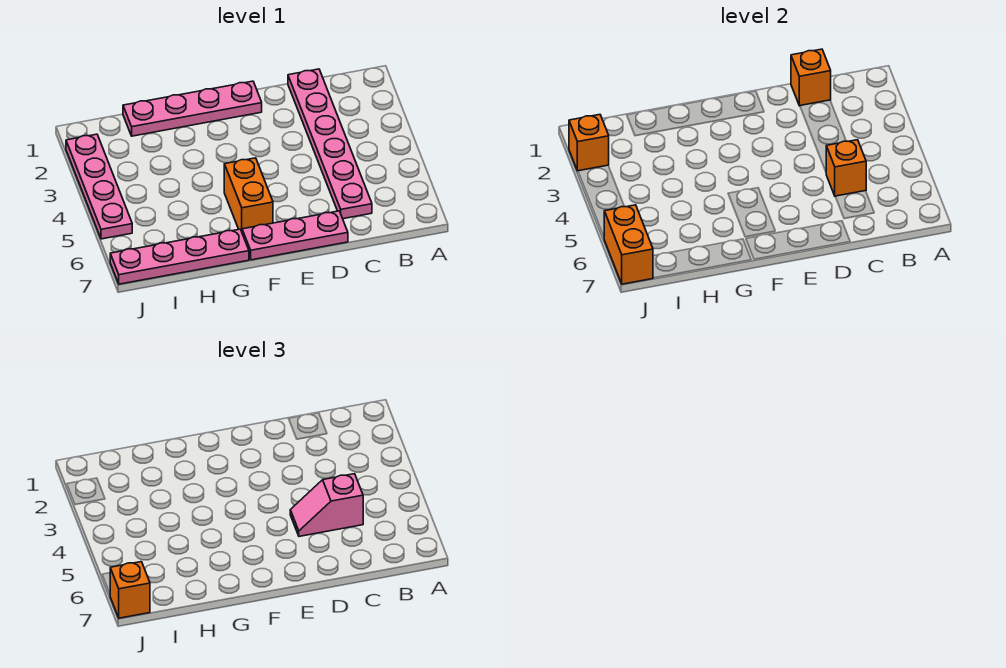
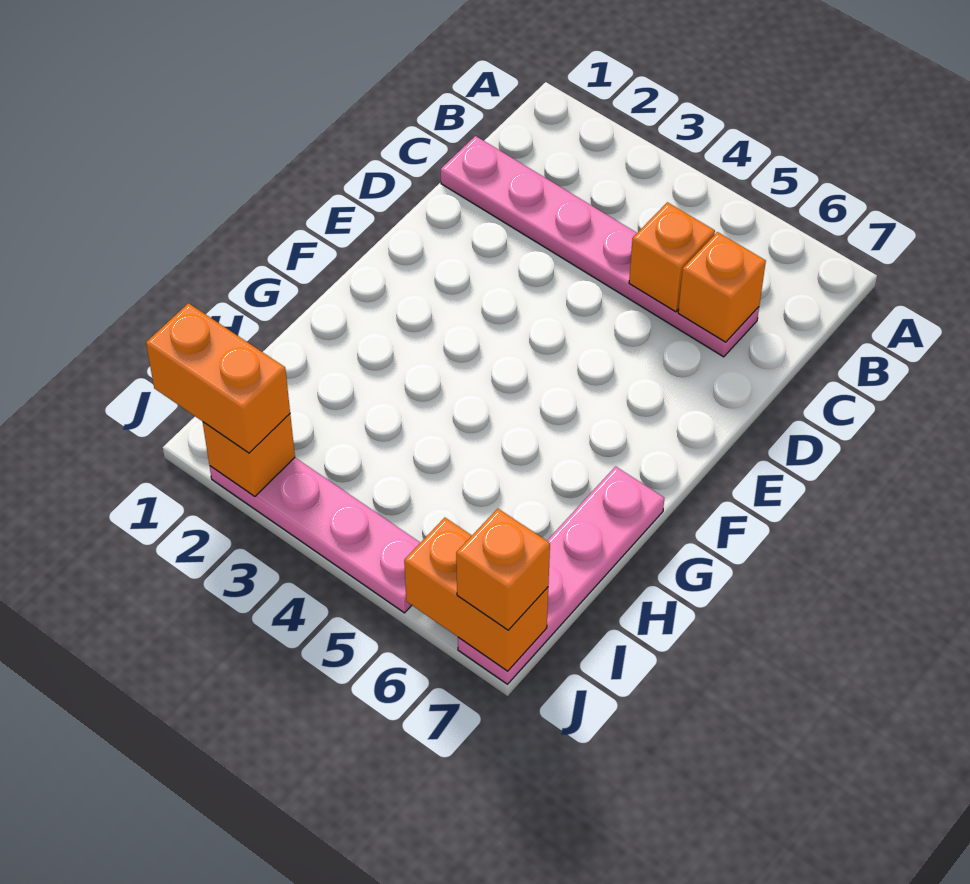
orange 1x1 brick [791,49,831,106] -> orange 1x1 brick moved to [678,232,766,342]
pink 1x2 slope [290,474,363,536] -> none
pink 1x3 plate [242,211,348,260] -> none
pink 1x4 plate [123,81,262,136] -> none
orange 1x2 brick [224,158,273,231] -> orange 1x2 brick moved to [146,303,290,453]

